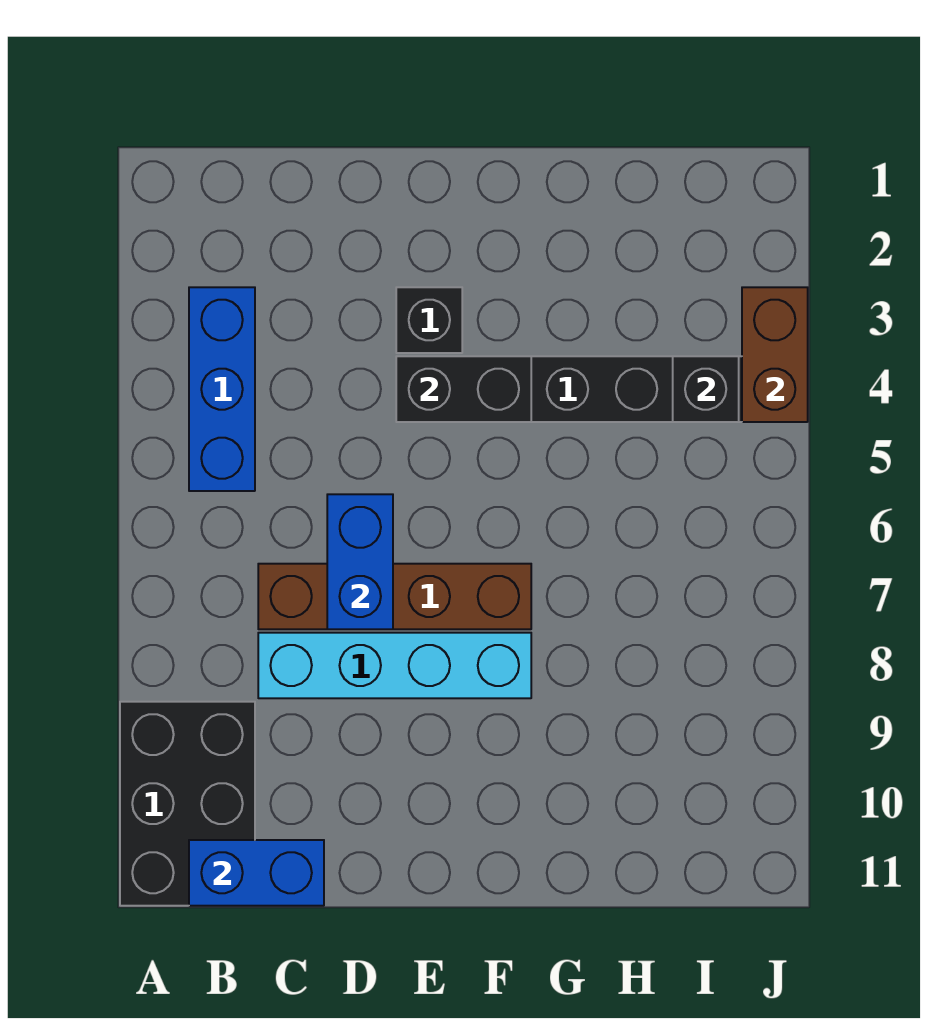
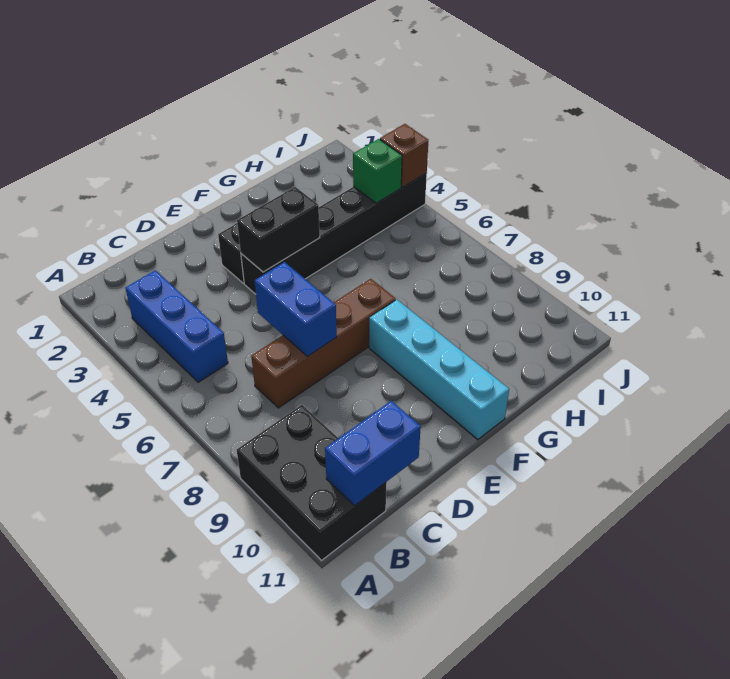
cyan 1x4 brick [258,633,531,698] -> cyan 1x4 brick turned to [369,300,509,440]
black 1x1 brick [673,356,739,422] -> green 1x1 brick [353,139,402,203]
brown 1x2 brick [742,287,808,422] -> brown 1x1 brick [380,124,428,187]

